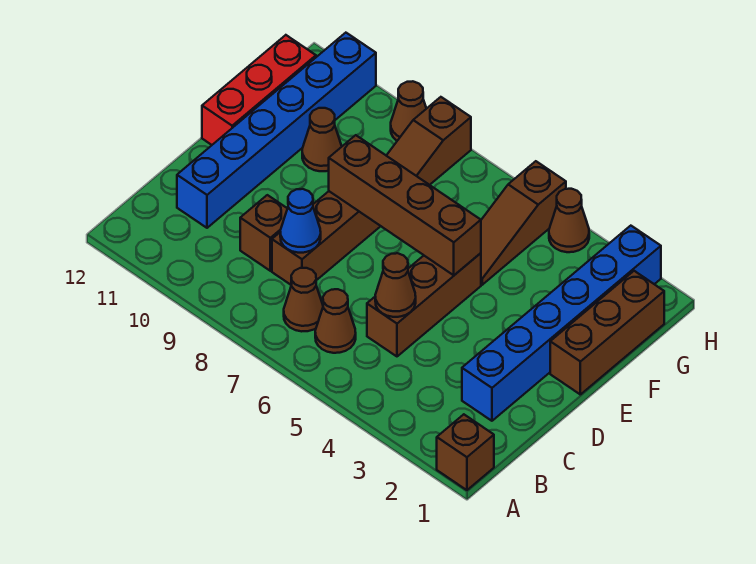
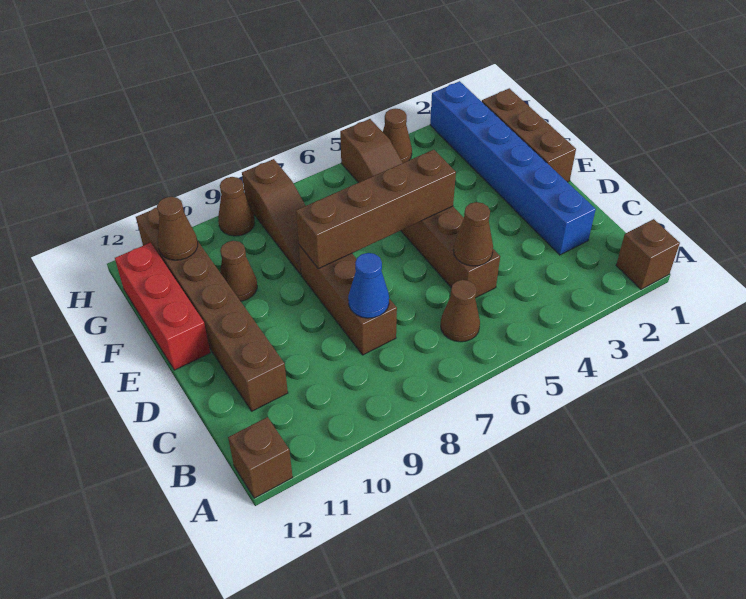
brown 1x1 cone [284,268,323,331] -> brown 1x1 cone moved to [157,197,198,260]
brown 1x1 brick [240,195,287,271] -> brown 1x1 brick moved to [228,417,293,498]
blue 1x6 brick [177,33,376,228] -> brown 1x6 brick [136,207,288,411]

